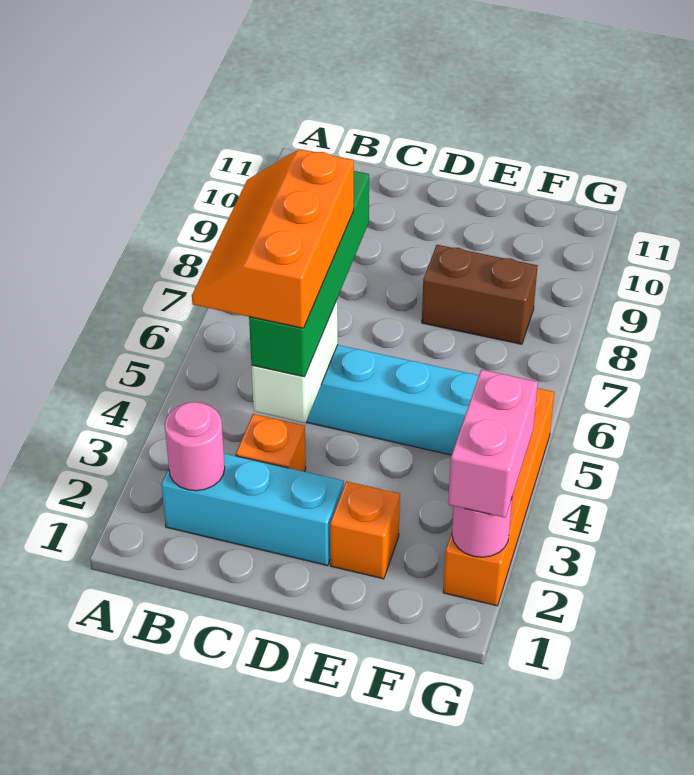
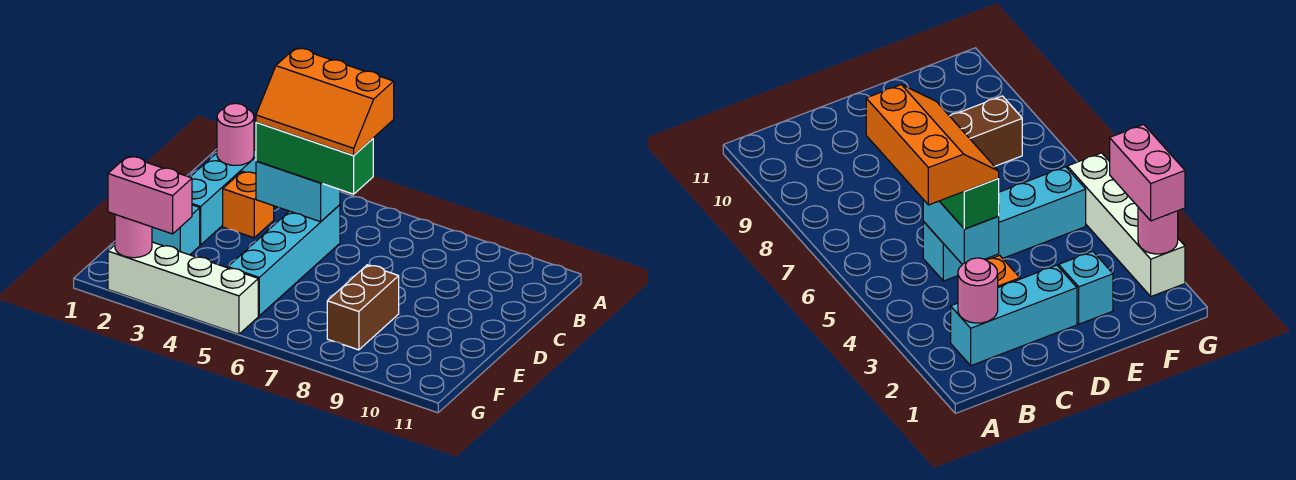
orange 2x3 slope [192,149,354,328] -> orange 2x3 slope turned to [256,48,394,155]
white 1x2 brick [252,300,338,423] -> cyan 1x2 brick [256,161,340,222]
green 1x4 brick [249,171,369,377] -> green 1x3 brick [256,122,373,194]
orange 1x1 brick [330,481,400,579] -> cyan 1x1 brick [152,205,200,255]
orange 1x4 brick [443,388,554,606] -> white 1x4 brick [108,242,258,334]

